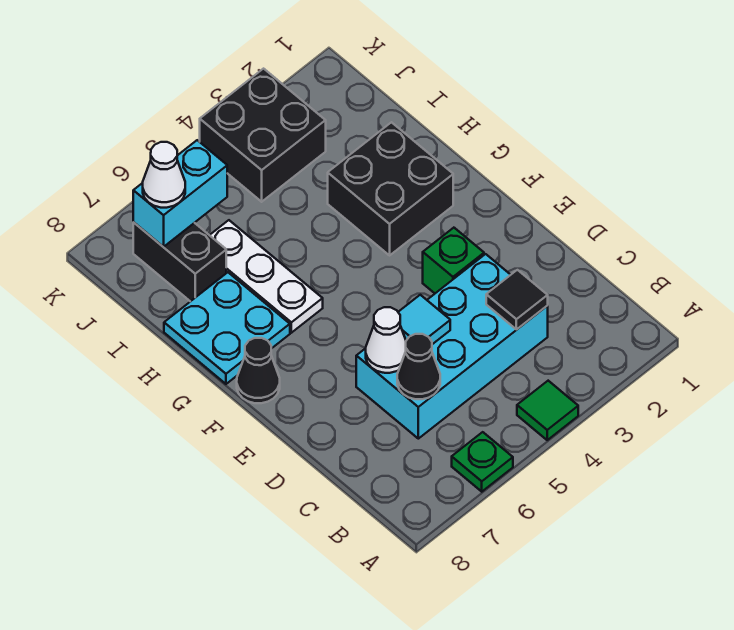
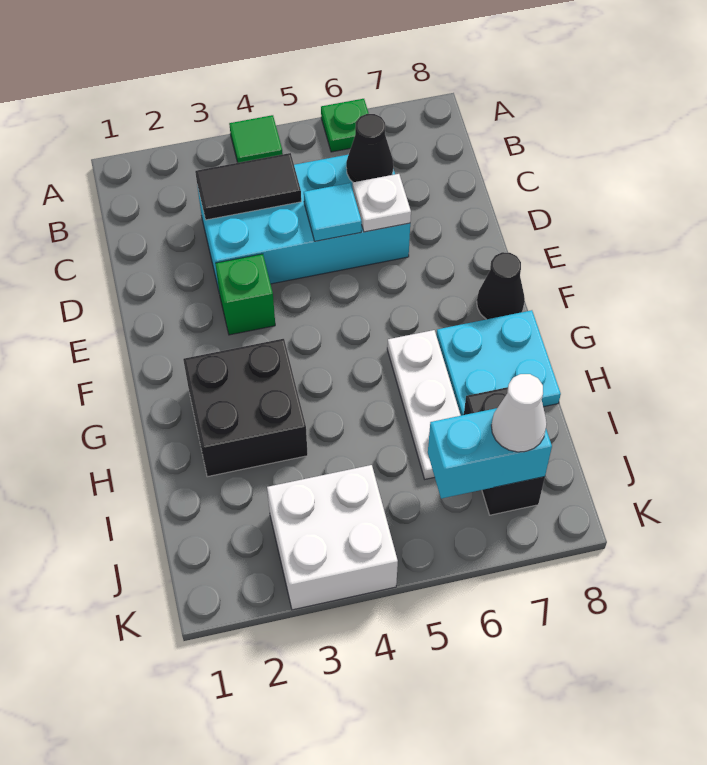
black 1x1 tile [486,270,548,329] -> black 1x2 tile [195,153,301,220]
white 1x1 cone [366,307,406,373] -> white 1x1 plate [353,174,411,232]
black 2x2 brick [200,69,326,202] -> white 2x2 brick [267,465,398,610]

